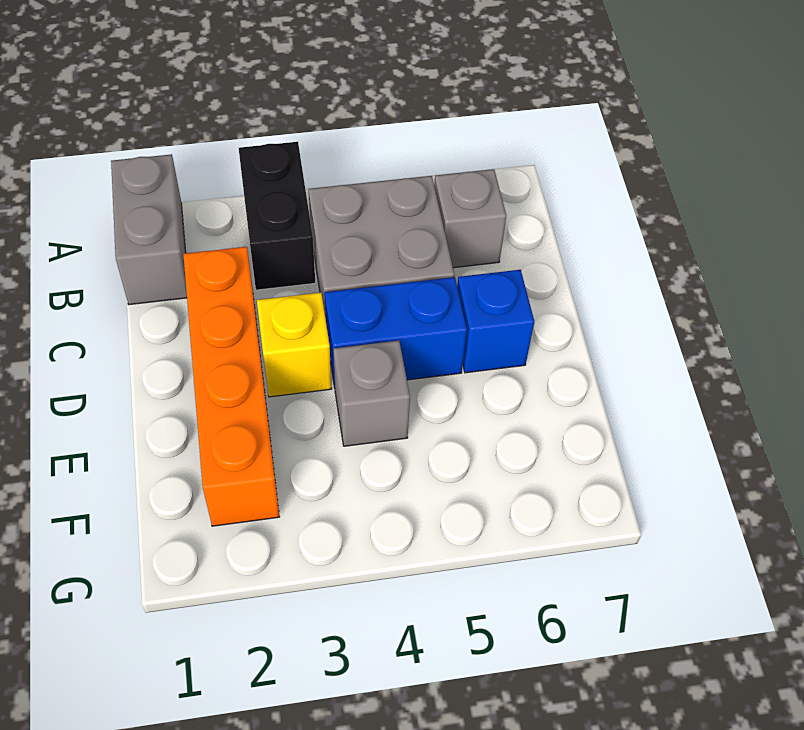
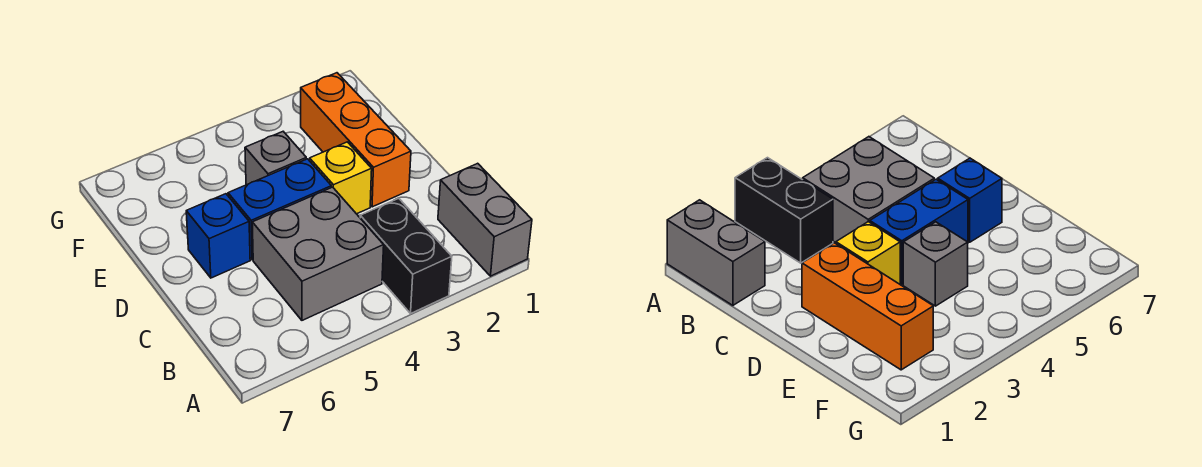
grey 1x1 brick [434,169,506,268] -> none
orange 1x4 brick [183,247,279,526] -> orange 1x3 brick [301,73,411,207]

